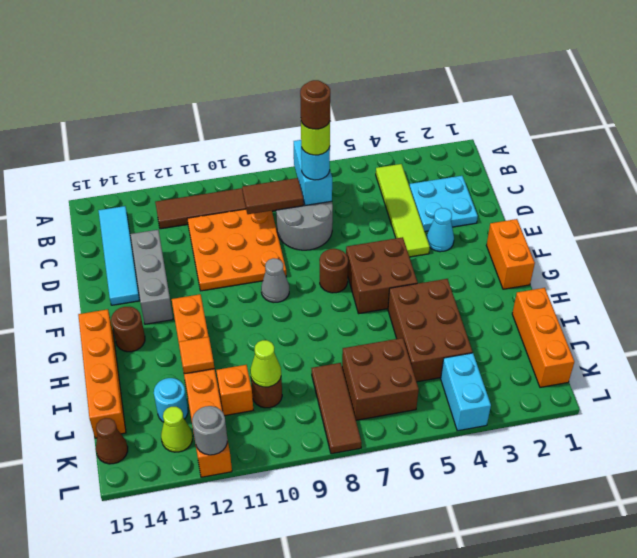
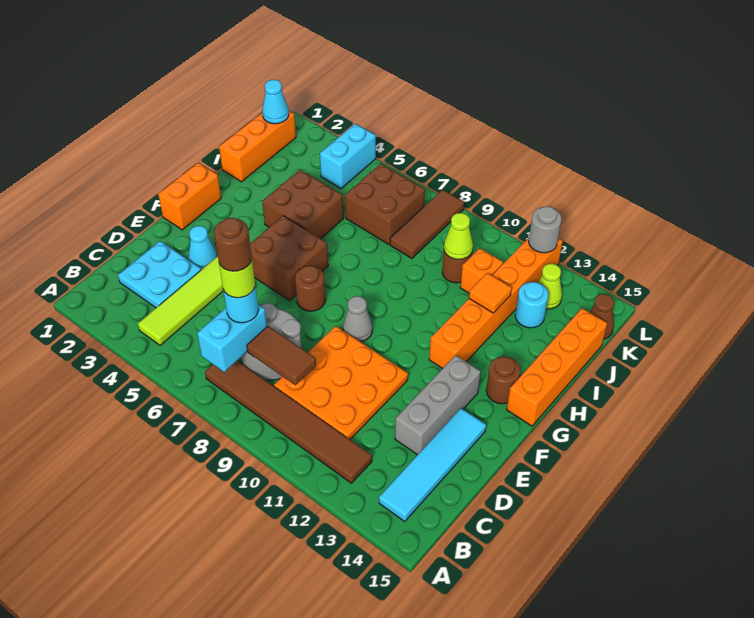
brown 2x3 brick [388,279,473,382] -> brown 2x2 brick [262,170,344,239]
none -> cyan 1x1 cone [262,80,289,124]

